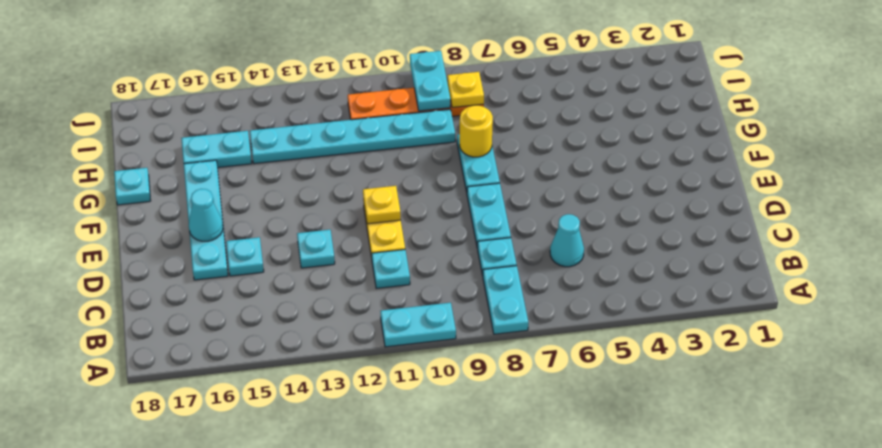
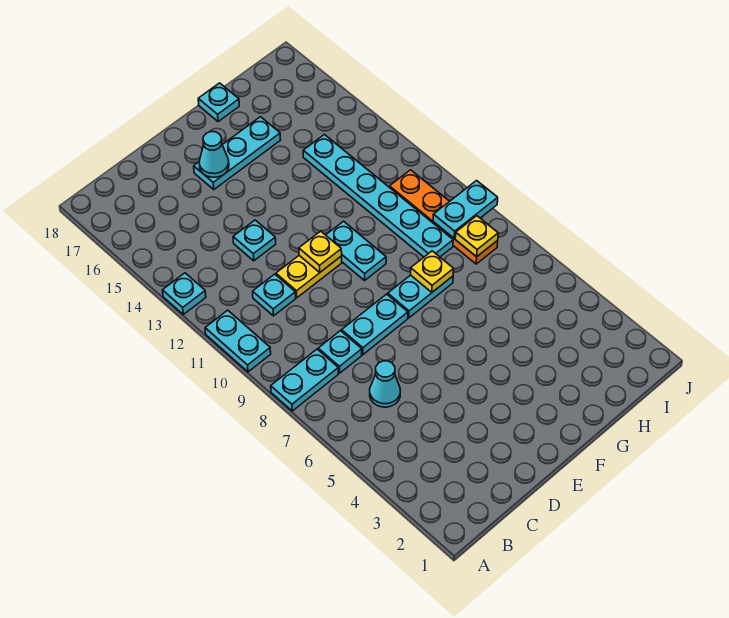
cyan 1x1 plate [226,237,264,276] -> cyan 1x1 plate moved to [162,273,206,314]
cyan 1x4 plate [184,160,228,280] -> cyan 1x3 plate [194,117,281,189]
yellow 1x1 round brick [460,105,493,157] -> yellow 1x1 plate [411,251,454,292]
cyan 1x2 plate [181,131,252,168] -> cyan 1x2 plate moved to [326,221,386,280]

